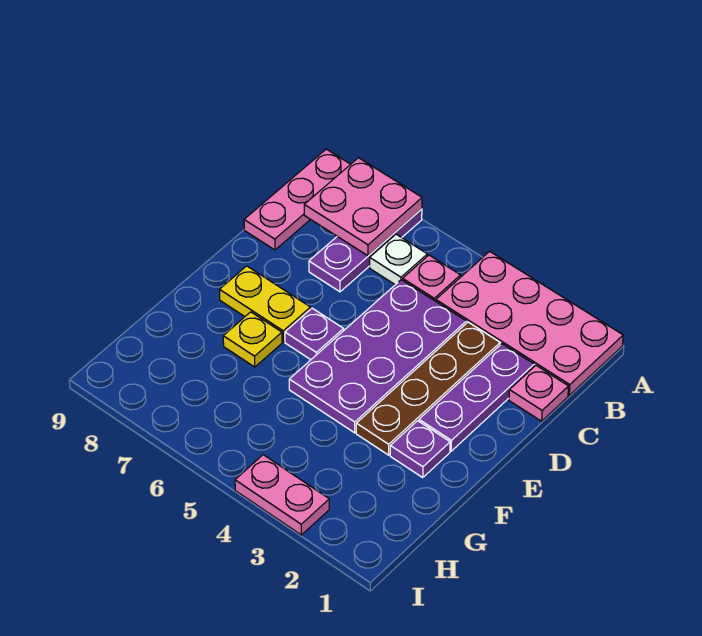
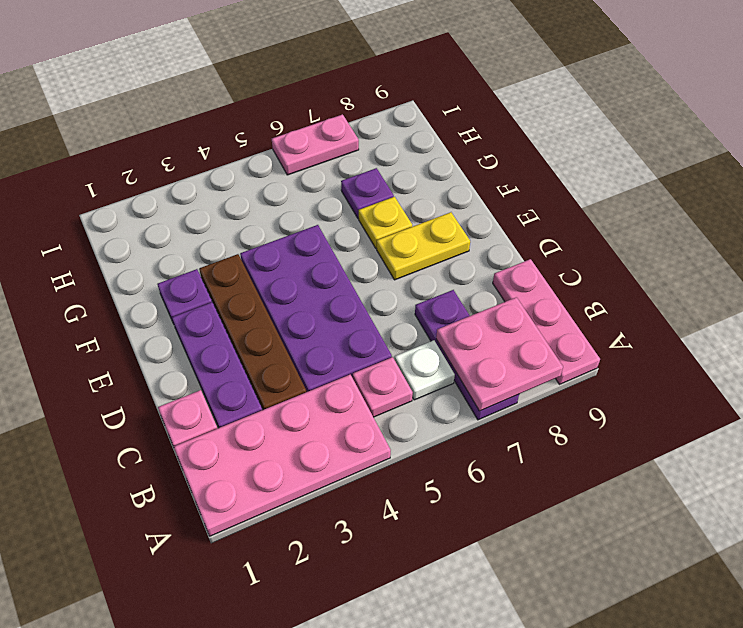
purple 1x1 plate [285,308,344,360] -> purple 1x1 plate moved to [341,168,394,218]
pink 1x2 plate [235,455,329,535] -> pink 1x2 plate moved to [272,114,359,175]

